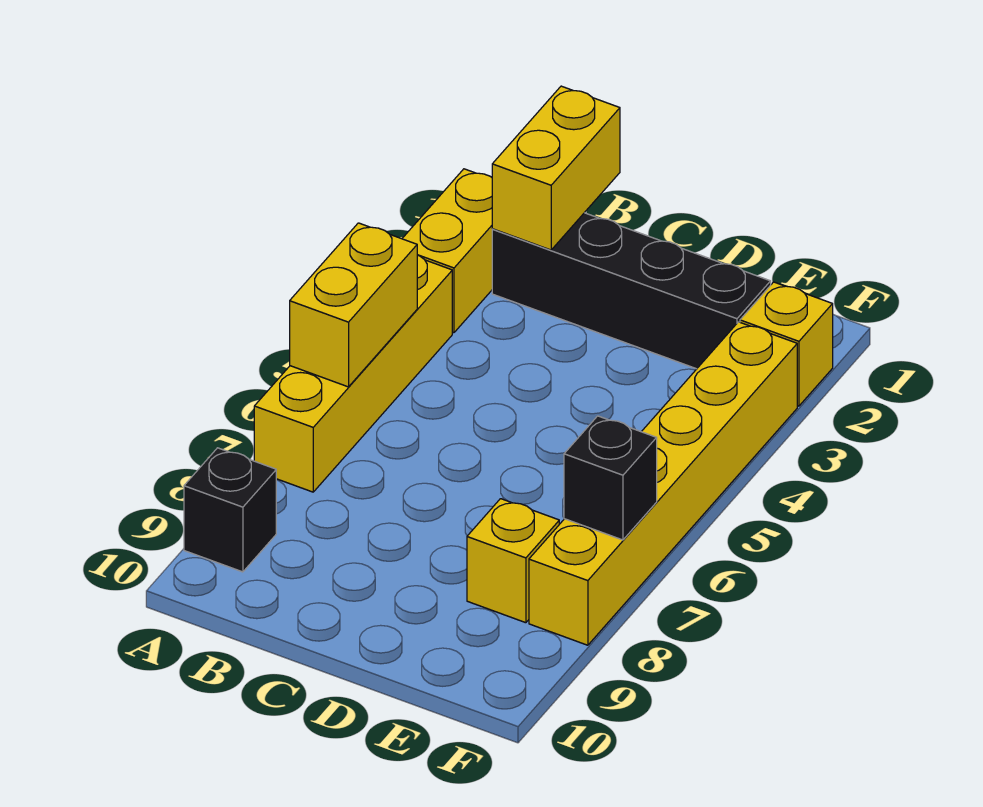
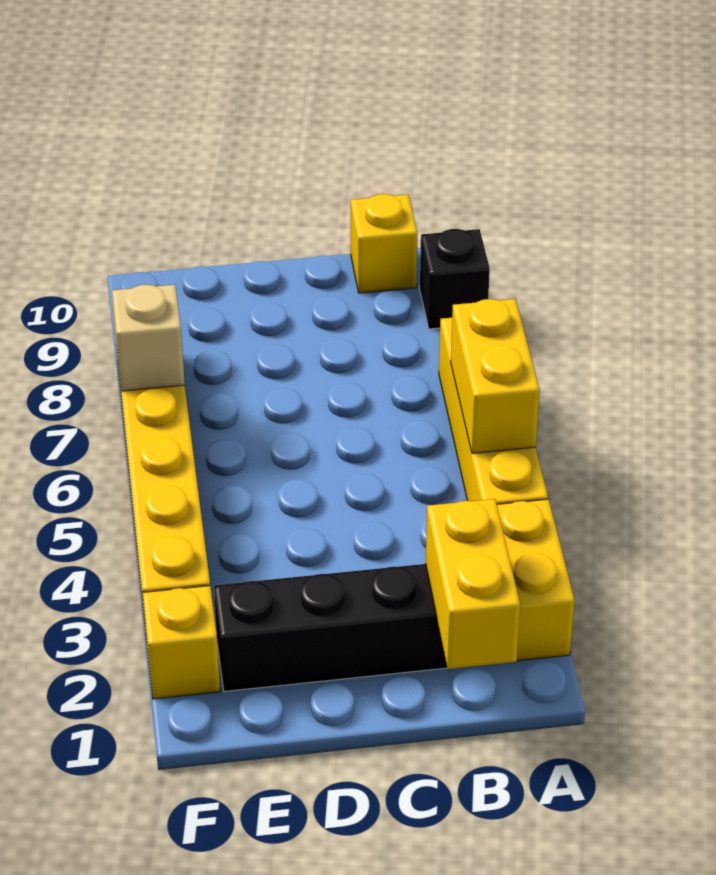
yellow 1x1 brick [467,499,559,623] -> yellow 1x1 brick moved to [351,194,418,293]
black 1x1 brick [564,416,657,540] -> tan 1x1 brick [112,285,185,391]

